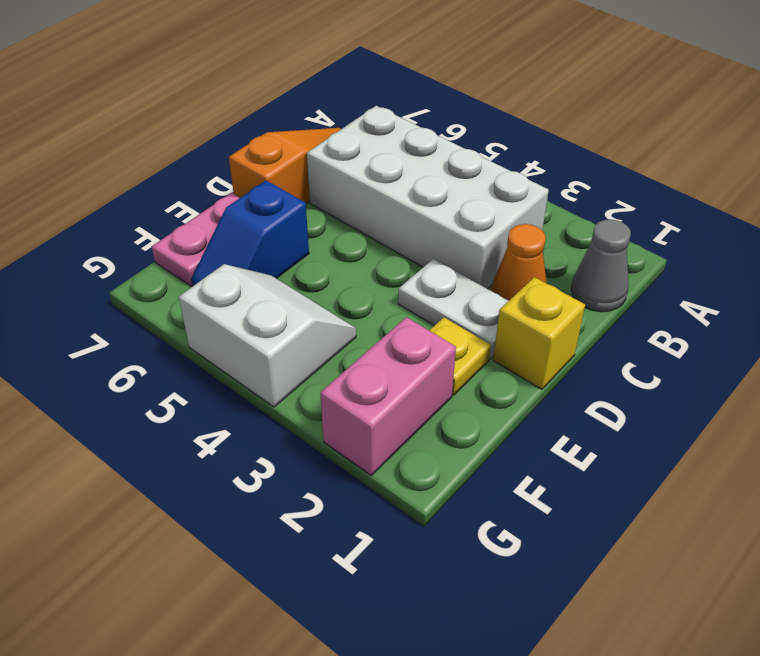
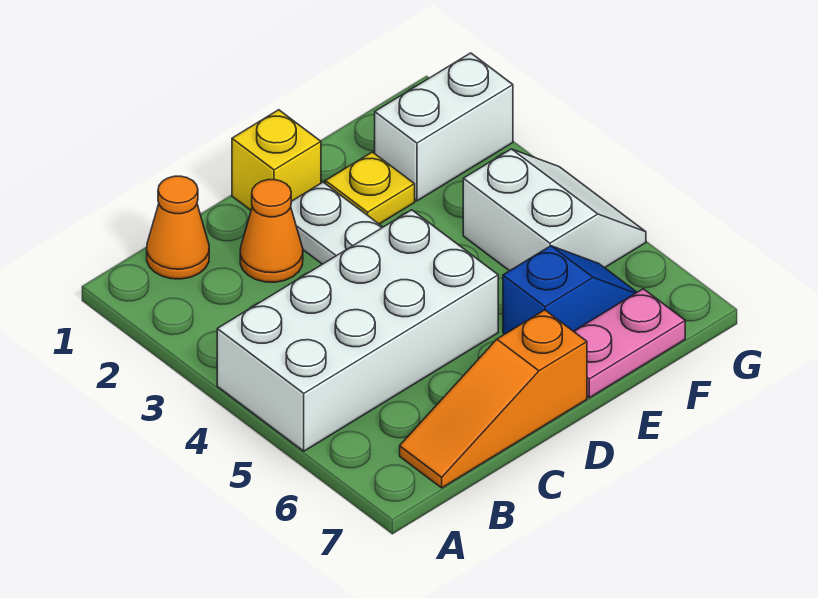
grey 1x1 cone [571,219,631,312] -> orange 1x1 cone [147,176,209,279]
white 2x4 brick [307,106,549,289] -> white 2x4 brick turned to [217,210,498,451]
pink 1x2 brick [320,317,456,475] -> white 1x2 brick [375,53,513,201]
white 2x2 slope [179,264,356,407] -> white 2x2 slope turned to [463,149,646,271]

